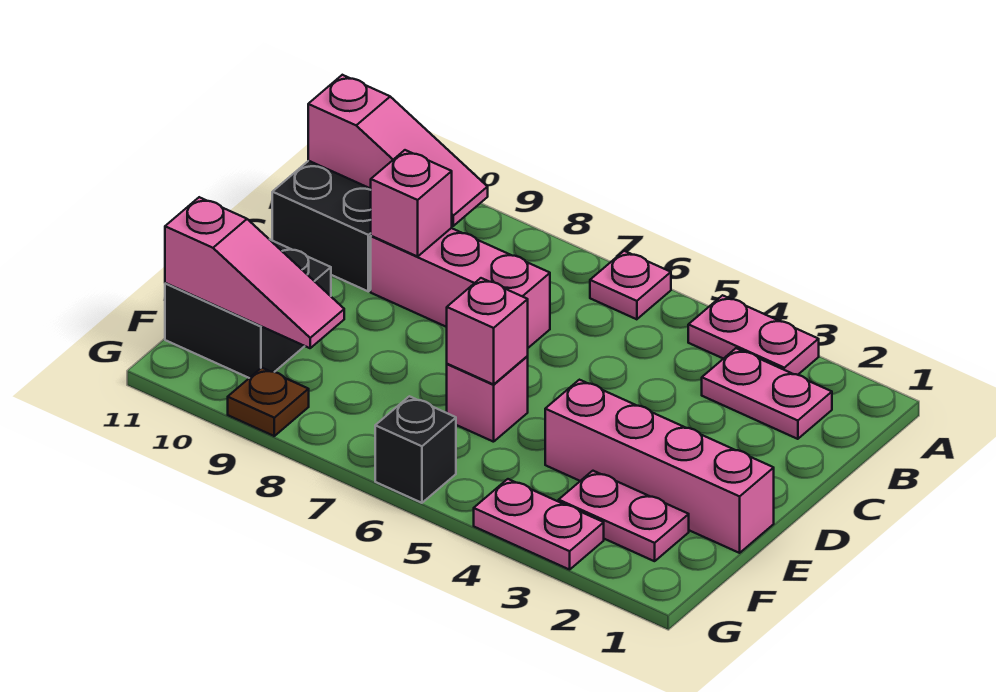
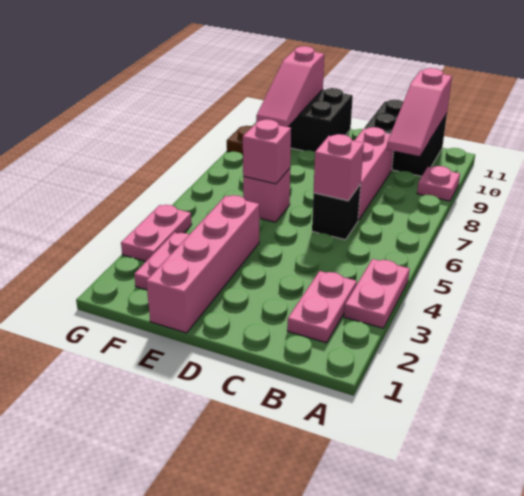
pink 1x1 plate [590,251,671,319] -> pink 1x1 plate moved to [417,166,460,201]
pink 1x1 brick [371,150,452,257] -> pink 1x1 brick moved to [313,134,364,201]
black 1x1 brick [375,396,456,503] -> black 1x1 brick moved to [312,184,361,240]

